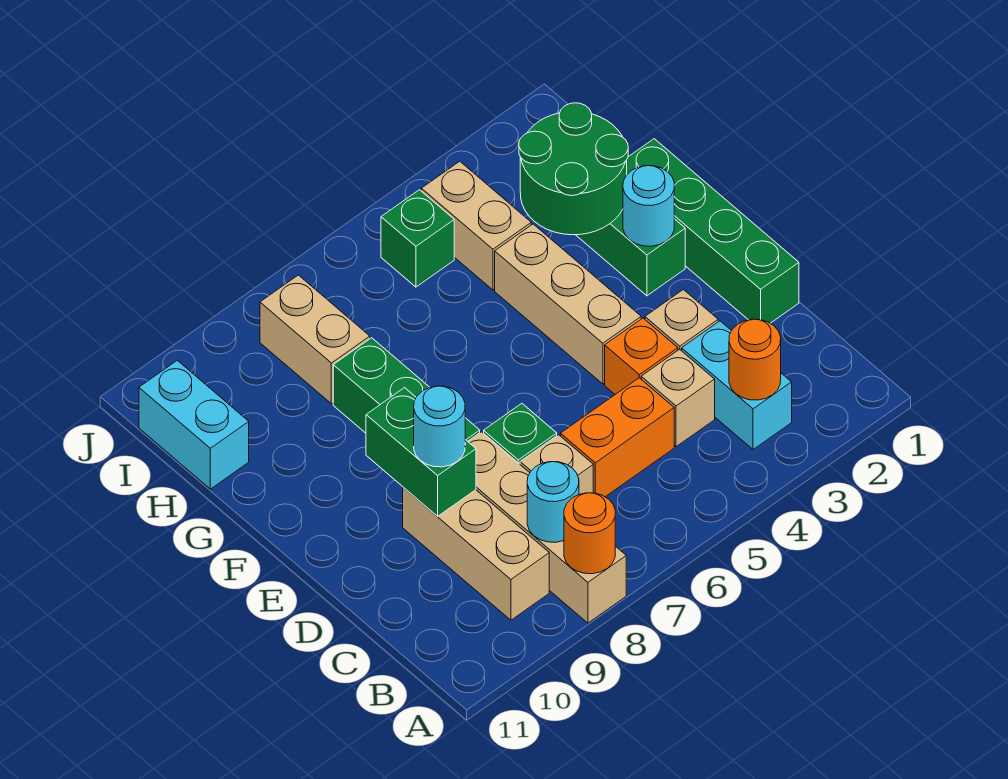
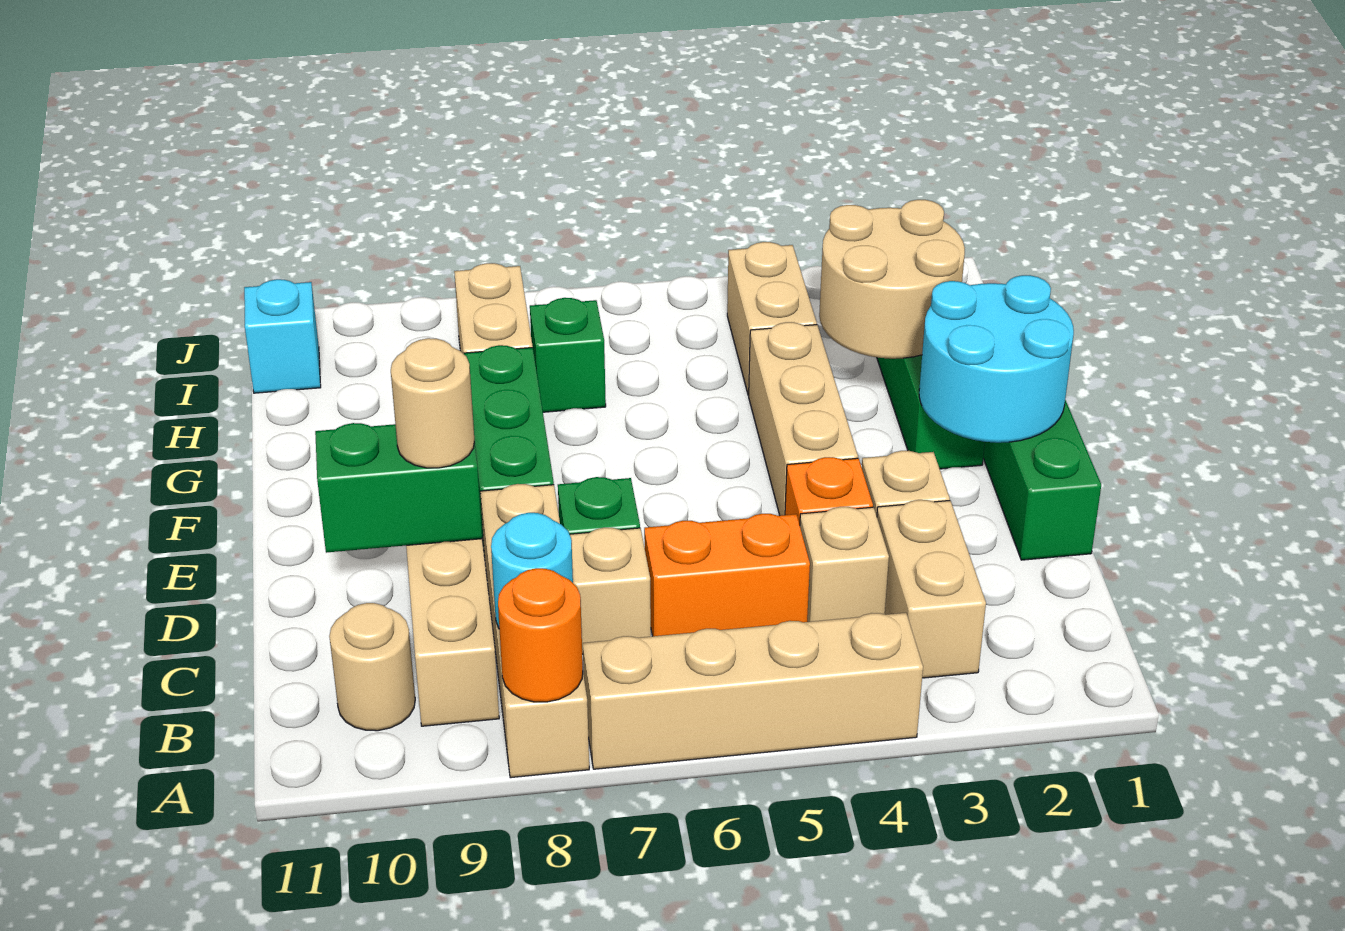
none -> tan 1x4 brick [583,613,923,769]
cyan 1x2 brick [682,321,792,450] -> tan 1x2 brick [877,500,986,678]
orange 1x1 round brick [729,319,781,400] -> none
none -> tan 1x1 round brick [329,603,415,731]
green 1x2 brick [366,388,476,516] -> green 1x2 brick turned to [315,423,482,553]
cyan 1x1 round brick [414,386,465,467] -> tan 1x1 round brick [391,338,474,468]
cyan 1x1 round brick [623,166,674,246] -> cyan 2x2 round brick [919,275,1074,443]
green 2x2 round brick [519,103,628,235] -> tan 2x2 round brick [819,200,965,359]
cyan 1x2 brick [139,360,249,489] -> cyan 1x1 brick [244,279,321,393]
green 1x1 brick [381,190,454,287] -> green 1x1 brick moved to [530,298,606,412]

